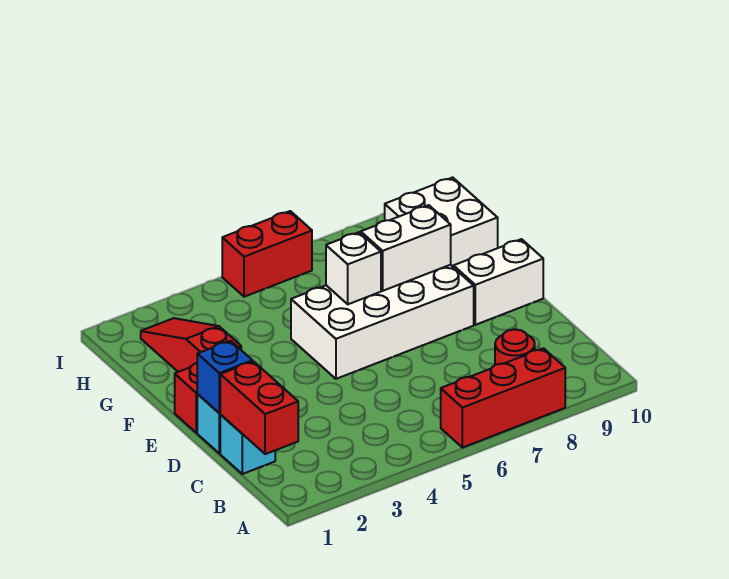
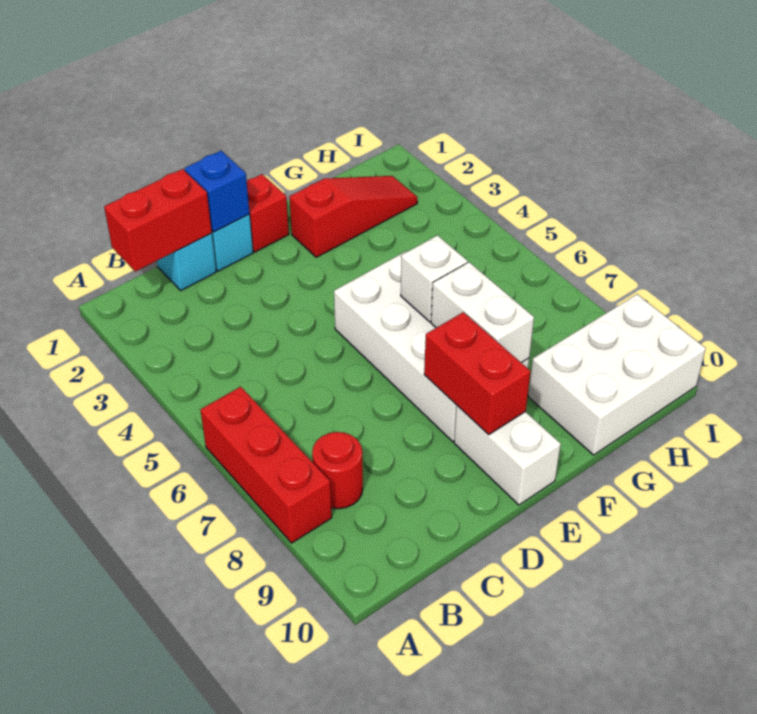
white 2x2 brick [385,177,498,267] -> white 2x3 brick [528,294,706,455]
red 1x2 brick [222,211,312,297] -> red 1x2 brick moved to [424,312,530,434]

